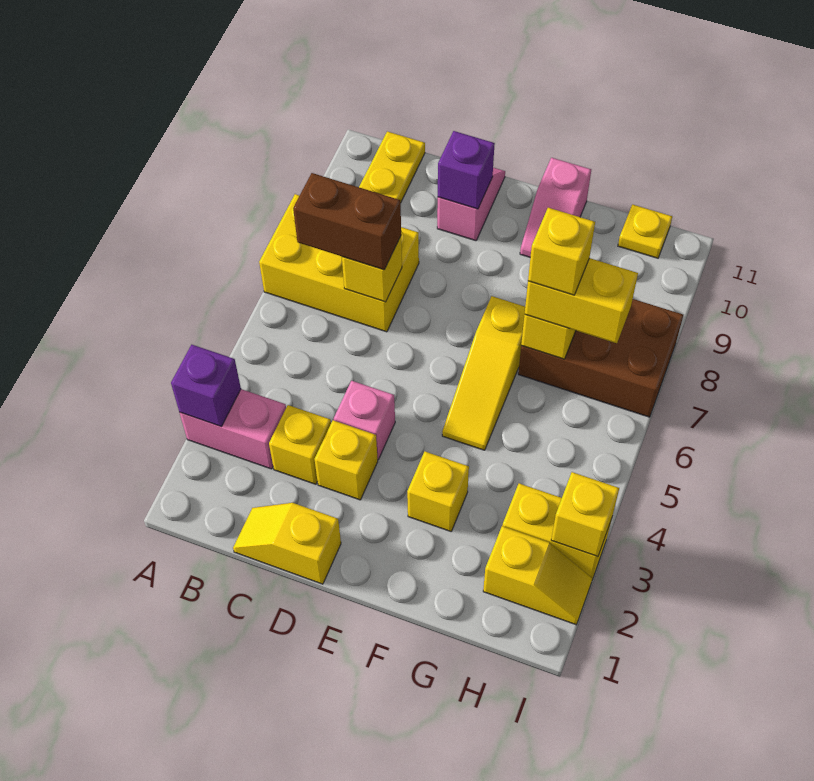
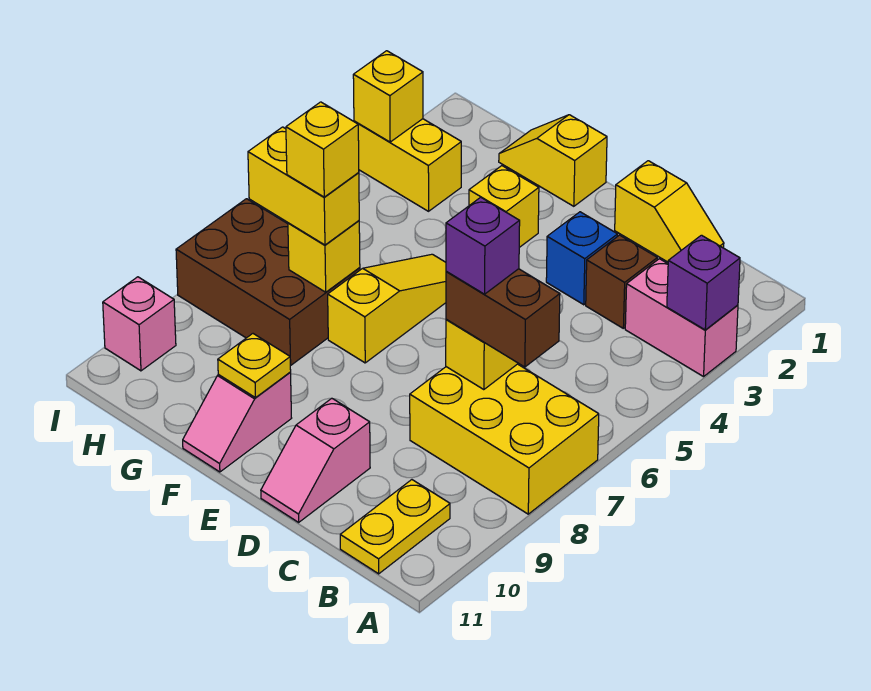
yellow 1x1 brick [269,405,331,484] -> brown 1x1 brick [586,235,657,328]
yellow 1x1 brick [315,420,378,500] -> blue 1x1 brick [546,212,618,305]
pink 1x1 brick [334,381,395,460] -> pink 1x1 brick moved to [103,277,176,371]
purple 1x1 brick [438,131,495,209] -> purple 1x1 brick moved to [446,197,520,294]
pink 1x2 slope [520,158,591,257] -> pink 1x2 slope turned to [183,373,291,472]
yellow 1x2 slope [483,526,592,625] -> yellow 1x2 slope moved to [499,115,607,206]
yellow 1x1 plate [618,204,672,258] -> yellow 1x1 plate moved to [218,334,291,398]

